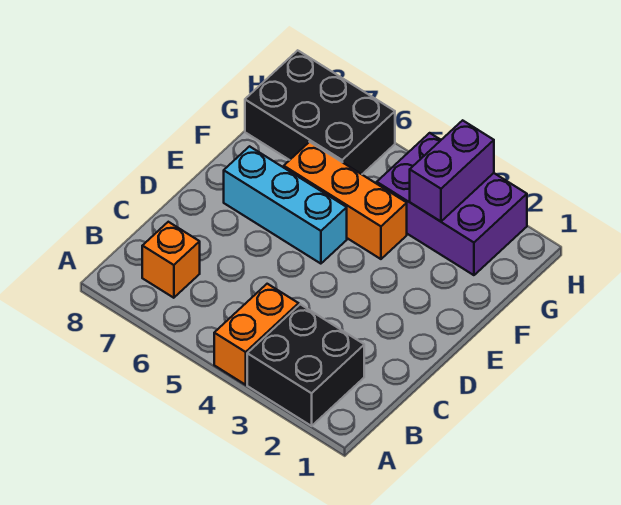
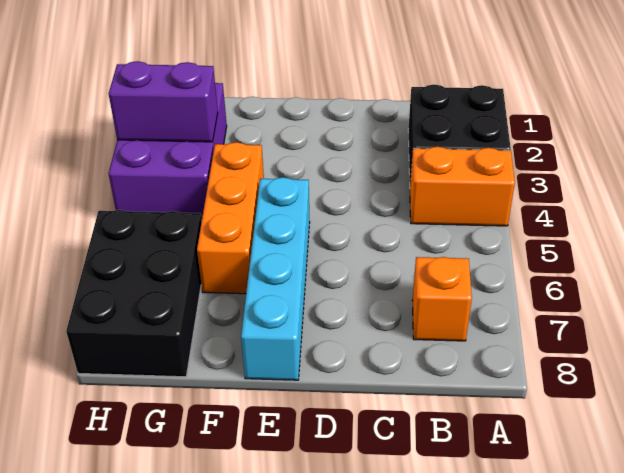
cyan 1x3 brick [224,146,347,264] -> cyan 1x4 brick [241,177,310,380]

